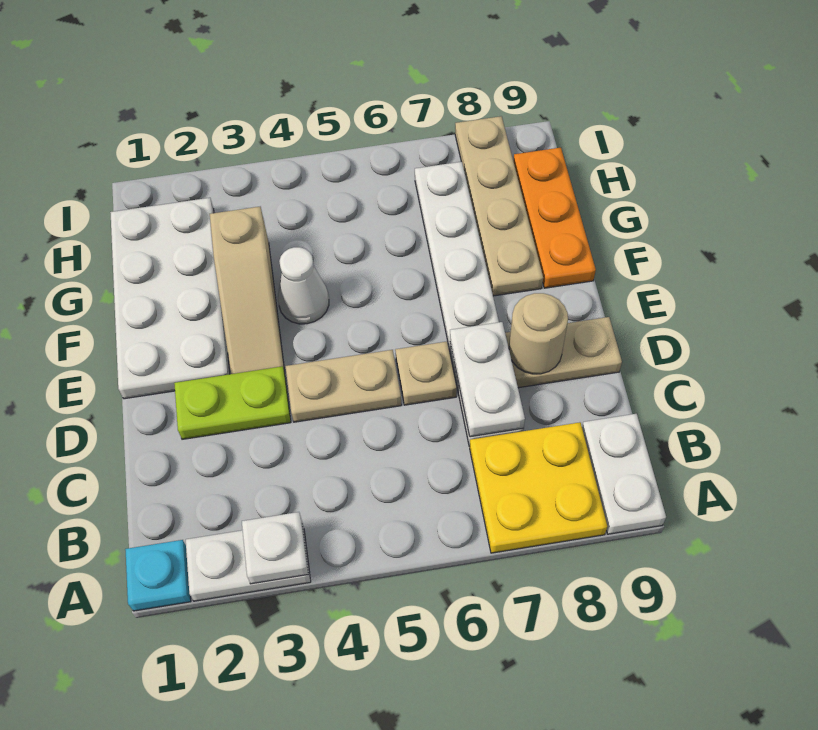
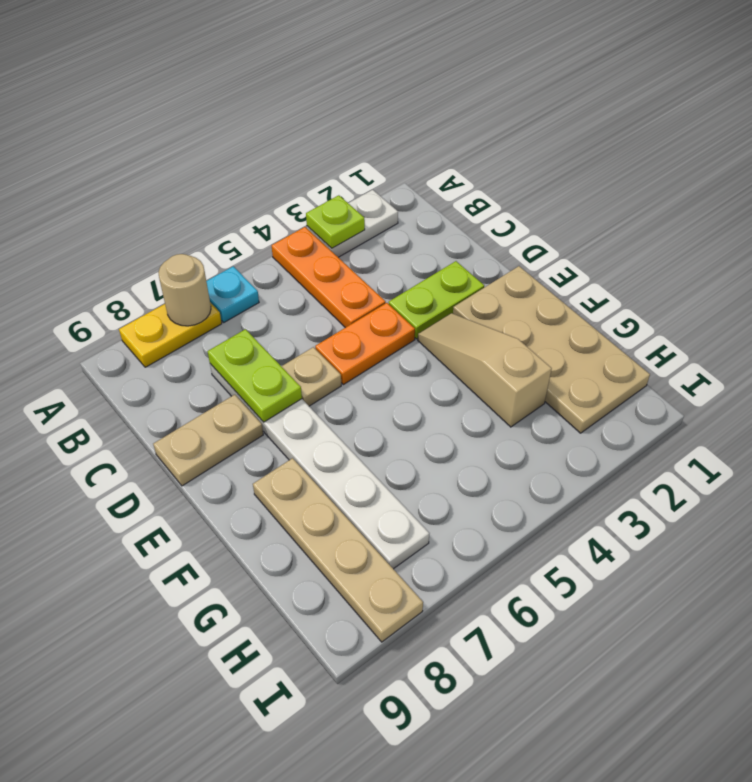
cyan 1x1 plate [125,540,191,611] -> cyan 1x1 plate moved to [206,266,259,322]
white 1x1 plate [242,512,308,584] -> lime 1x1 plate [306,195,365,248]
yellow 2x2 plate [469,422,607,553] -> yellow 1x2 plate [119,302,222,367]
white 1x2 plate [582,414,666,534] -> none
white 1x2 plate [450,322,525,437] -> lime 1x2 plate [208,329,302,422]
tan 1x2 plate [286,350,402,422] -> orange 1x2 plate [315,303,415,385]
tan 1x1 round brick [509,293,568,374] -> tan 1x1 round brick moved to [158,254,211,326]
white 2x4 plate [110,198,230,399] -> tan 2x4 plate [453,266,650,433]
white 1x1 cone [278,247,329,324] -> none
orange 1x3 plate [513,148,596,288] -> orange 1x3 plate moved to [272,227,386,328]

